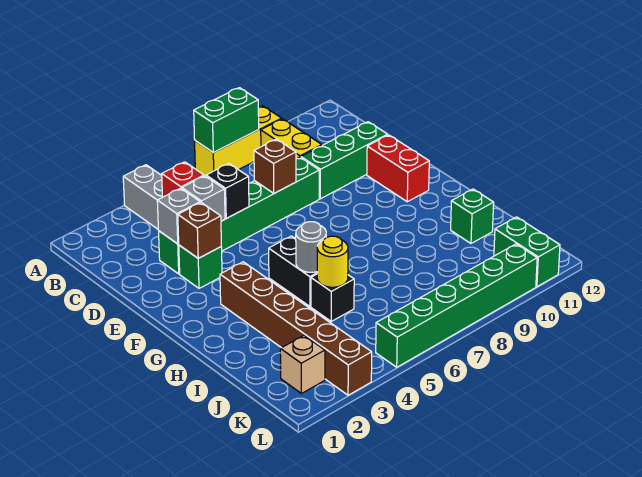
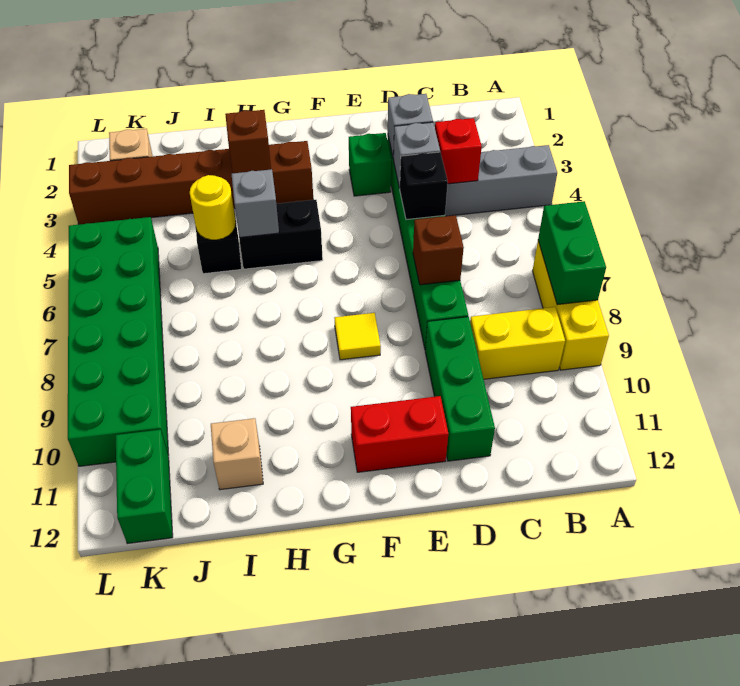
brown 1x1 brick [178,202,221,258] -> brown 1x1 brick moved to [225,110,271,173]
none -> yellow 1x1 tile [335,313,381,360]
grey 1x1 round brick [296,222,326,272] -> grey 1x1 brick [232,169,279,238]
green 1x1 brick [451,189,494,243] -> tan 1x1 brick [211,418,263,490]
green 1x2 brick [494,217,560,287] -> green 1x2 brick turned to [116,430,173,544]
green 1x6 brick [376,244,537,367] -> green 2x6 brick [68,217,169,466]

